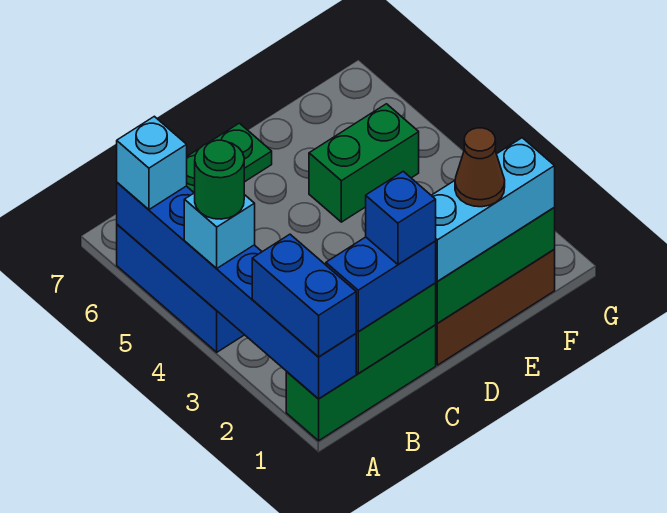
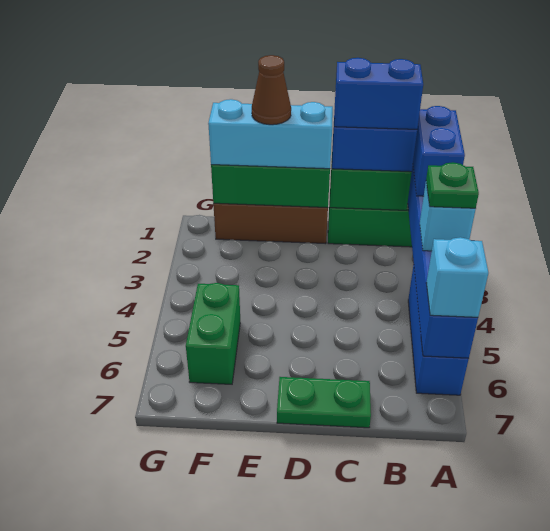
green 1x1 round brick [195,140,244,219] -> green 1x1 plate [426,162,479,208]
blue 1x1 brick [366,171,436,264] -> blue 1x2 brick [334,58,423,129]
green 1x2 brick [309,104,419,222] -> green 1x2 brick turned to [186,283,240,384]

